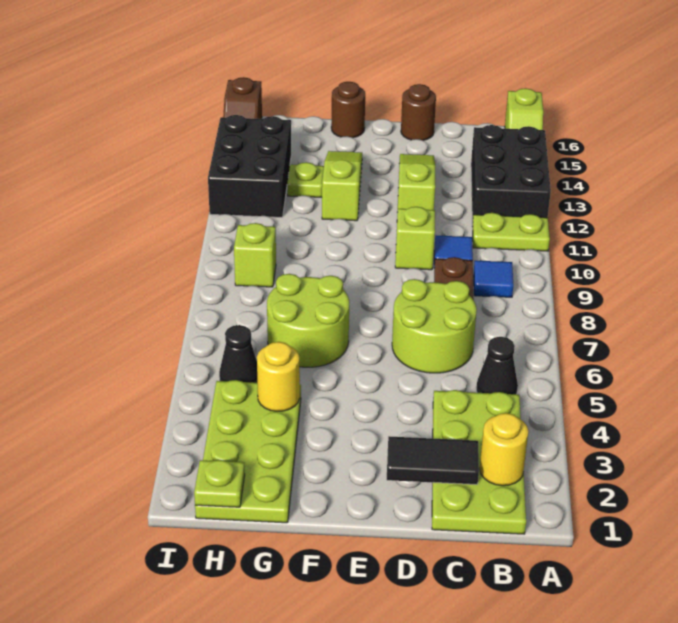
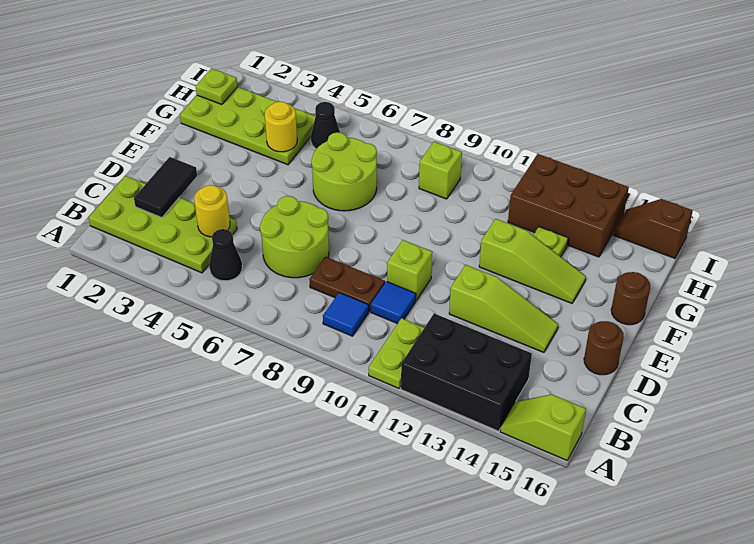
yellow 1x1 round brick [480,413,528,486] -> yellow 1x1 round brick moved to [194,185,230,237]
black 2x3 brick [208,115,291,217] -> brown 2x3 brick [508,154,629,257]

